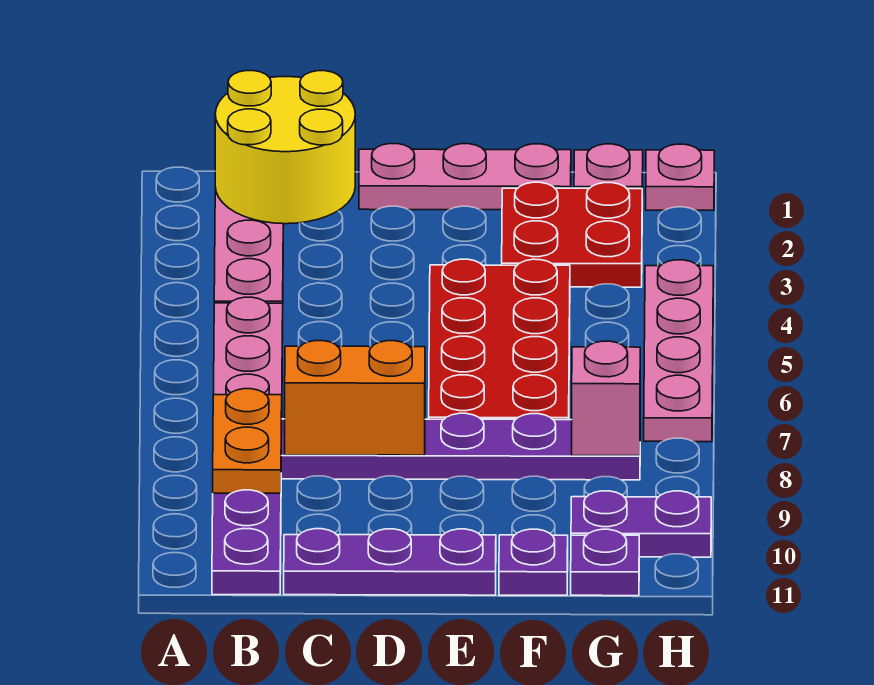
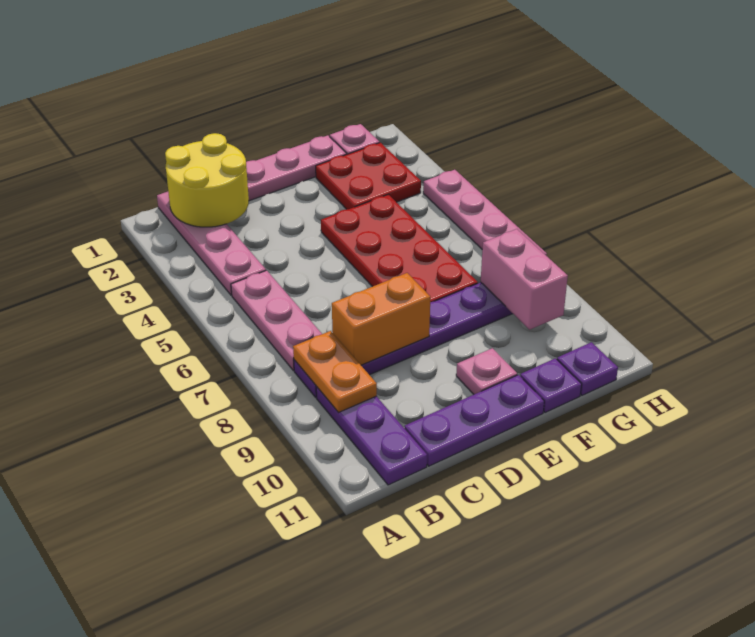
pink 1x1 brick [572,341,640,456] -> pink 1x2 brick [481,229,568,329]
purple 1x2 plate [571,491,711,557] -> none
pink 1x1 plate [646,144,714,210] -> pink 1x1 plate moved to [456,348,517,394]

